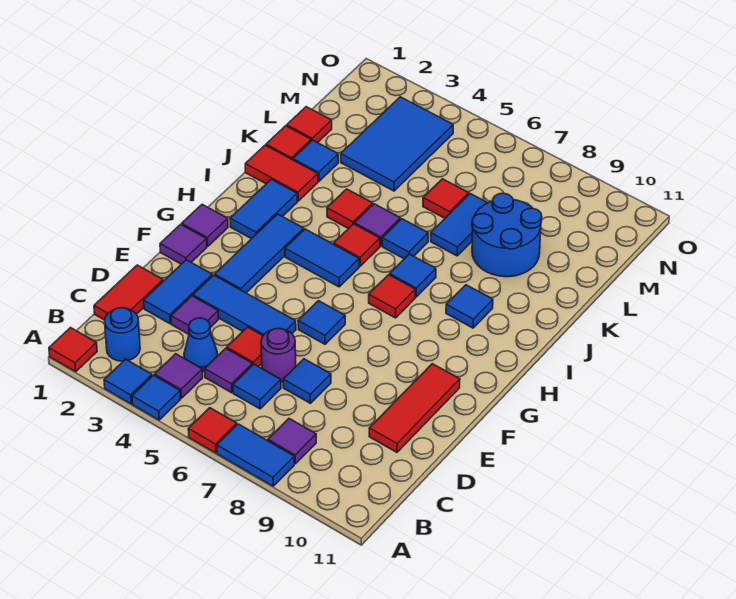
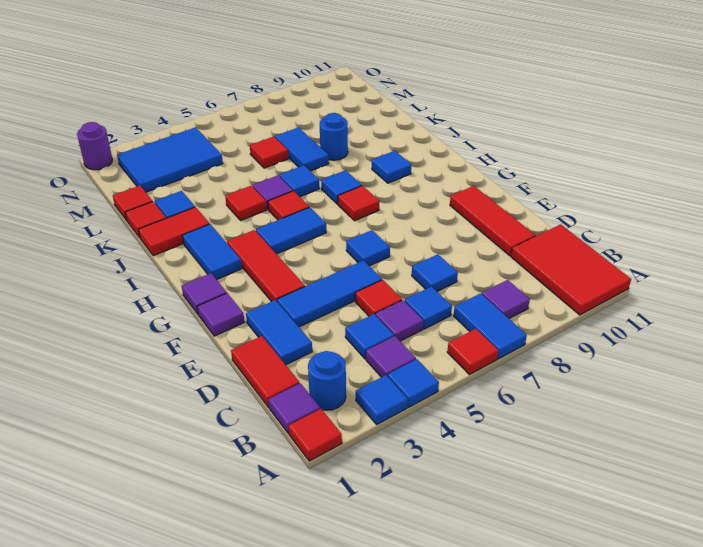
blue 1x2 tile [217,424,294,486] -> blue 1x2 tile turned to [454,293,527,359]
none -> red 2x3 tile [511,224,631,315]
blue 1x1 cone [184,318,218,372] -> blue 1x1 tile [345,314,394,359]
purple 1x1 tile [171,296,219,334] -> purple 1x1 tile moved to [268,383,320,433]
purple 1x1 round brick [261,328,296,382] -> purple 1x1 round brick moved to [77,122,112,170]
blue 1x3 tile [215,214,304,293] -> red 1x3 tile [227,230,305,302]
blue 2x2 round brick [472,193,542,277] -> blue 1x1 round brick [320,113,348,160]
blue 2x3 tile [341,97,453,191] -> blue 2x3 tile turned to [117,127,223,192]

